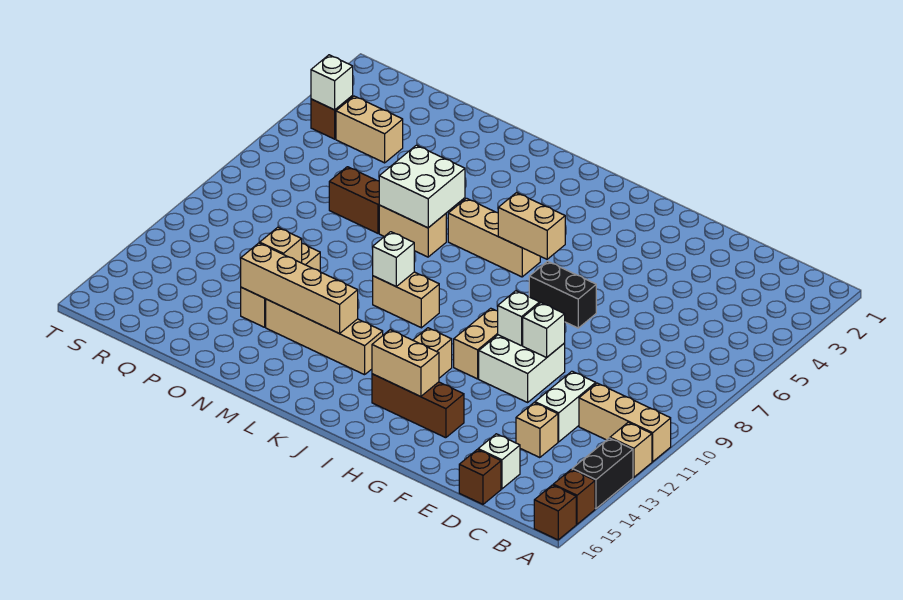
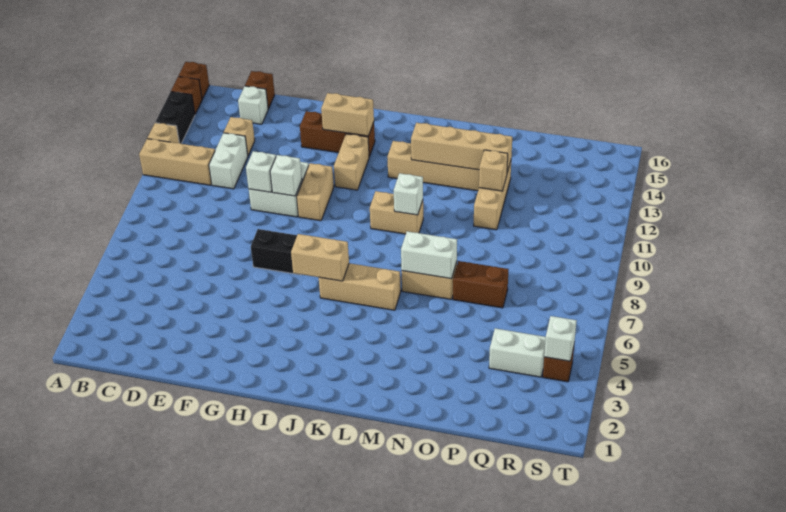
white 2x2 brick [379,145,465,228] -> white 1x2 brick [401,231,457,279]
tan 1x2 brick [336,96,403,163] -> white 1x2 brick [489,328,546,377]

